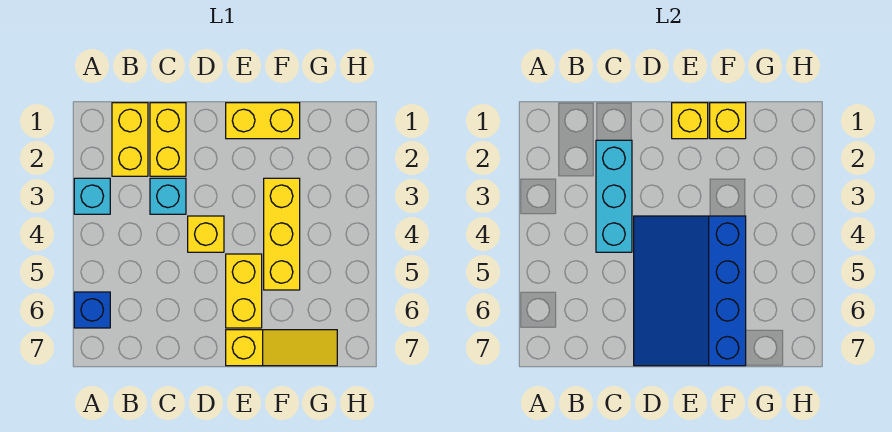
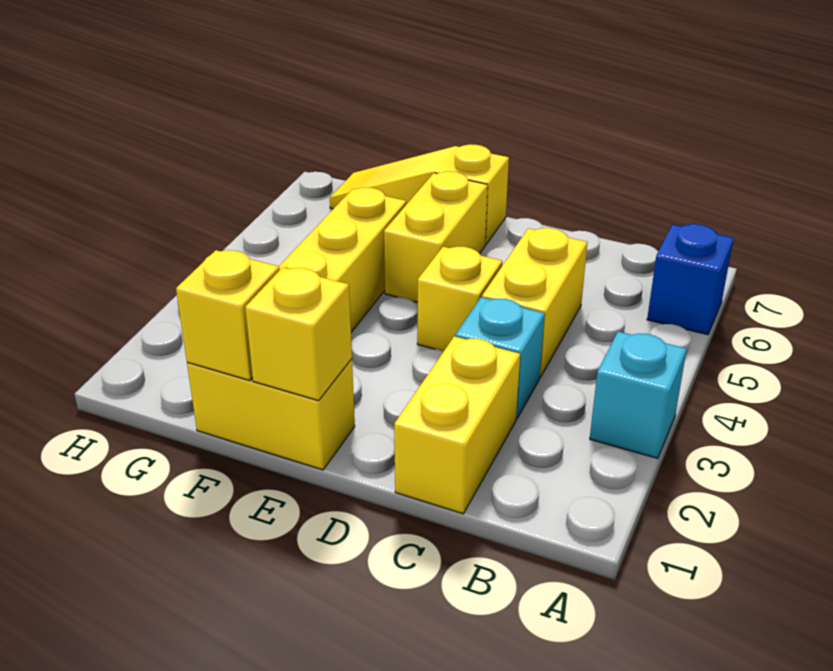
yellow 1x2 brick [112,103,148,176] -> yellow 1x2 brick moved to [482,228,588,377]
cyan 1x3 brick [596,140,632,252] -> none
blue 3x4 slope [634,216,746,366] -> none

